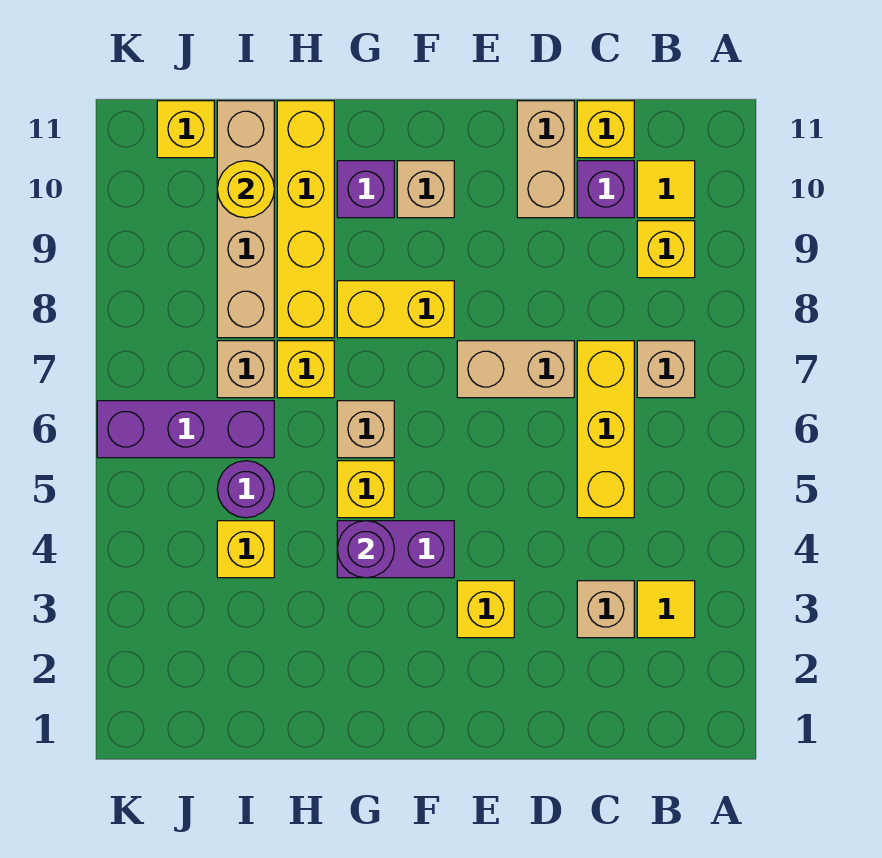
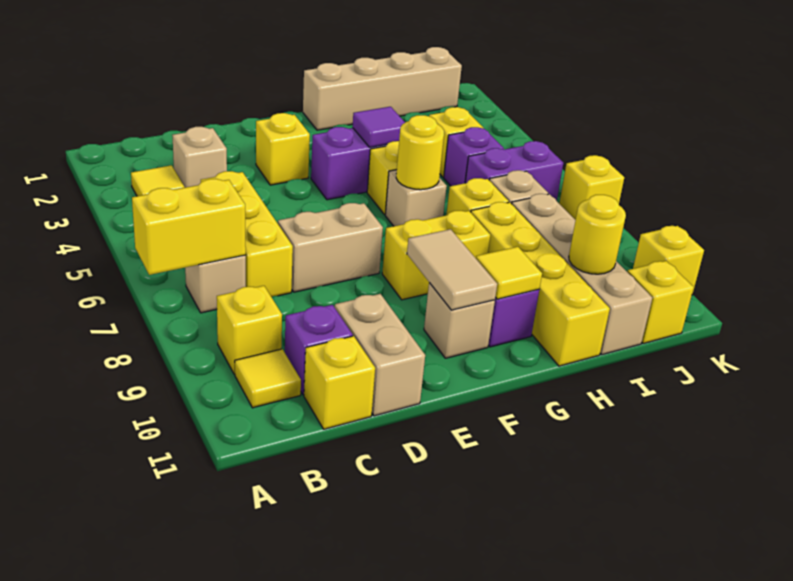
none -> yellow 1x2 brick [132,179,246,275]
none -> tan 1x2 tile [407,229,497,310]
none -> tan 1x4 brick [303,47,462,130]
purple 1x1 round brick [337,521,394,578] -> purple 1x1 tile [353,107,405,147]
none -> yellow 1x1 round brick [396,115,444,190]
none -> yellow 1x1 tile [476,247,542,299]
purple 1x1 round brick [217,461,274,518] -> purple 1x1 brick [444,127,504,186]
purple 1x3 brick [97,401,274,458] -> purple 1x2 brick [465,141,563,201]
none -> yellow 1x1 brick [559,155,624,220]
none -> yellow 1x1 brick [633,226,704,295]

